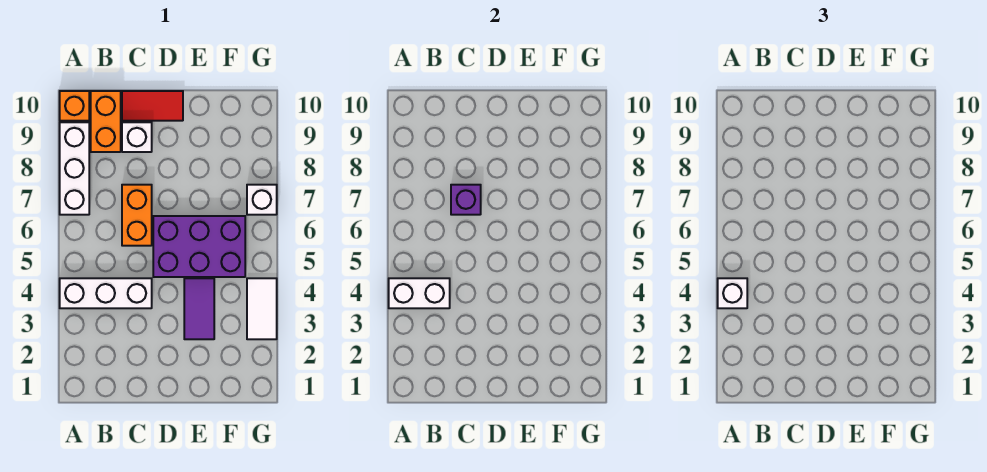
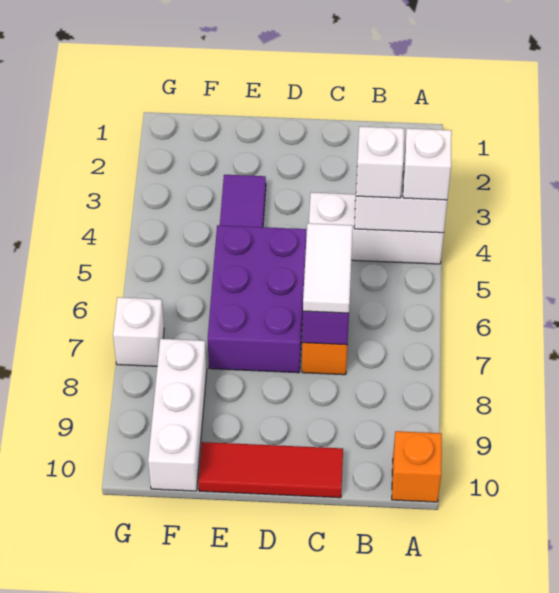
white 1x3 brick [60,122,89,215] -> white 1x3 brick moved to [148,339,207,491]
orange 1x2 brick [91,91,121,152] -> none
white 1x1 brick [122,122,152,152] -> white 1x1 brick moved to [356,126,404,198]
red 1x2 tile [122,91,183,121] -> red 1x3 tile [198,442,343,498]
purple 2x3 brick [153,216,245,277] -> purple 2x3 brick turned to [208,225,306,373]
white 1x2 tile [247,278,277,339] -> white 1x2 tile moved to [303,223,353,313]

